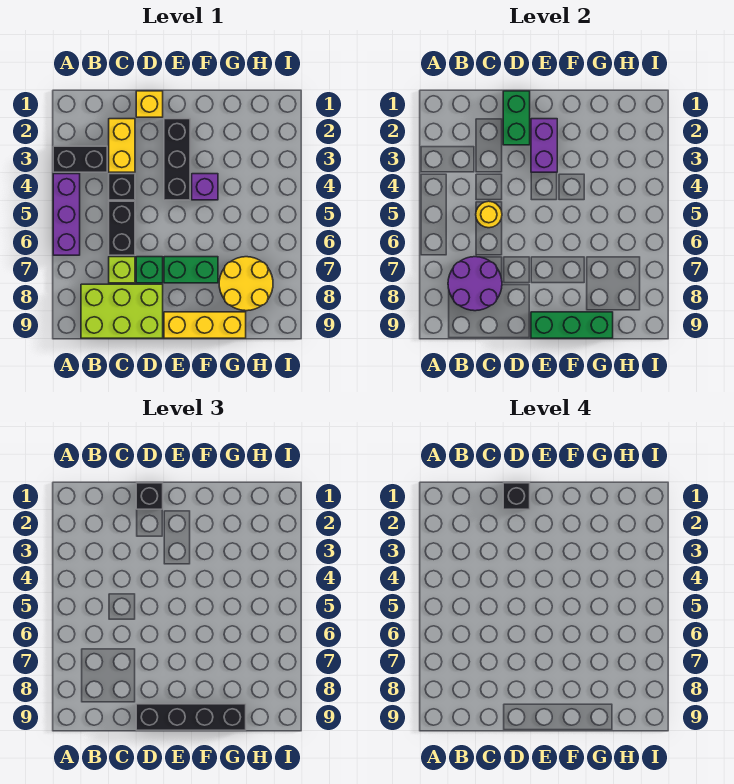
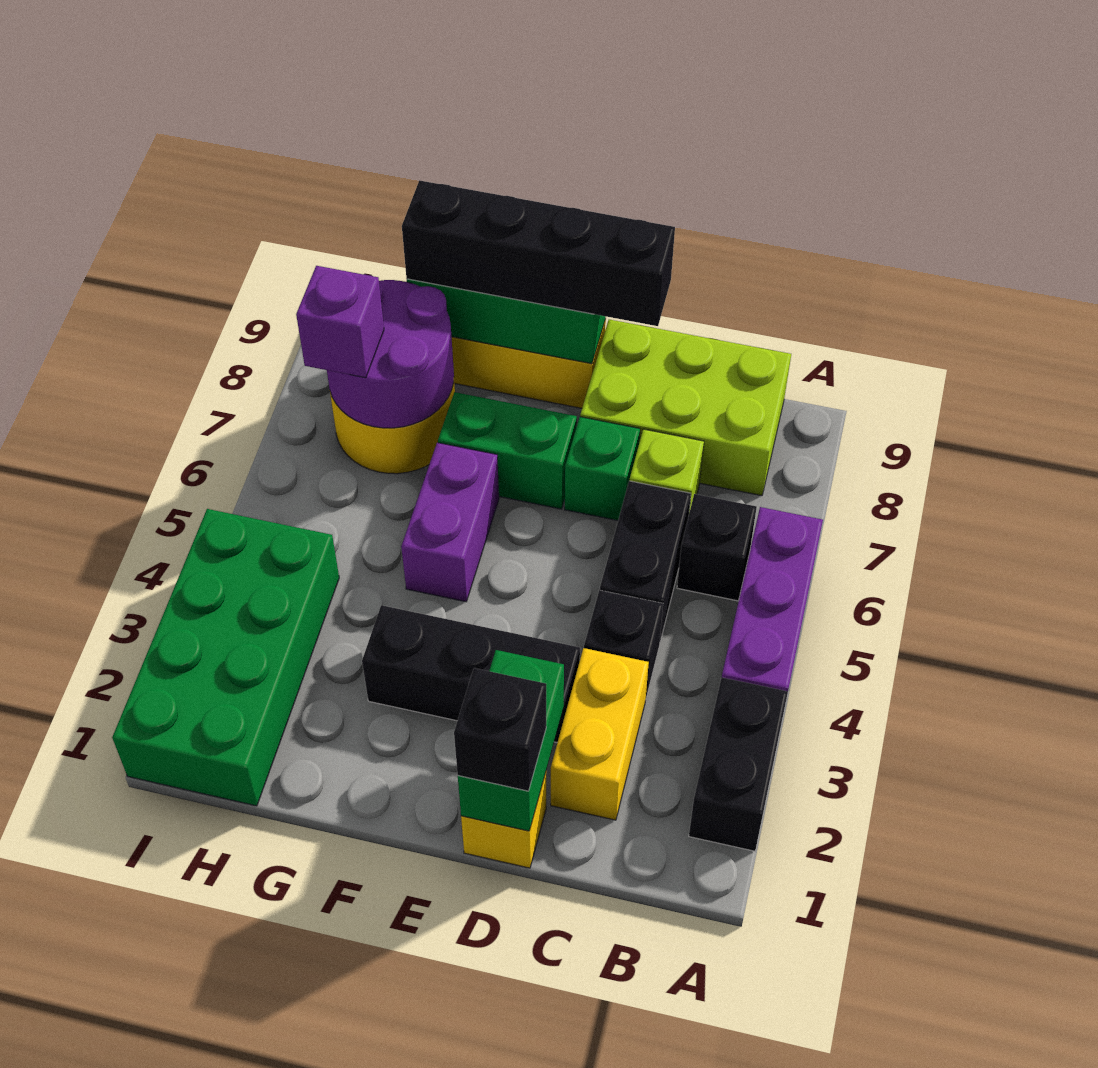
black 1x2 brick [53,146,107,172] -> black 1x2 brick turned to [689,677,788,851]
purple 2x2 round brick [448,257,502,311] -> purple 2x2 round brick moved to [327,274,454,428]
yellow 1x1 round brick [476,201,502,228] -> none
black 1x1 brick [503,483,530,509] -> black 1x1 brick moved to [677,494,757,601]
black 1x3 brick [164,119,190,200] -> black 1x3 brick turned to [362,605,580,742]
purple 1x2 brick [531,119,557,172] -> purple 1x2 brick moved to [401,443,499,602]
purple 1x1 brick [192,174,218,200] -> purple 1x1 brick moved to [296,266,384,378]
none -> green 2x4 brick [112,509,339,806]

